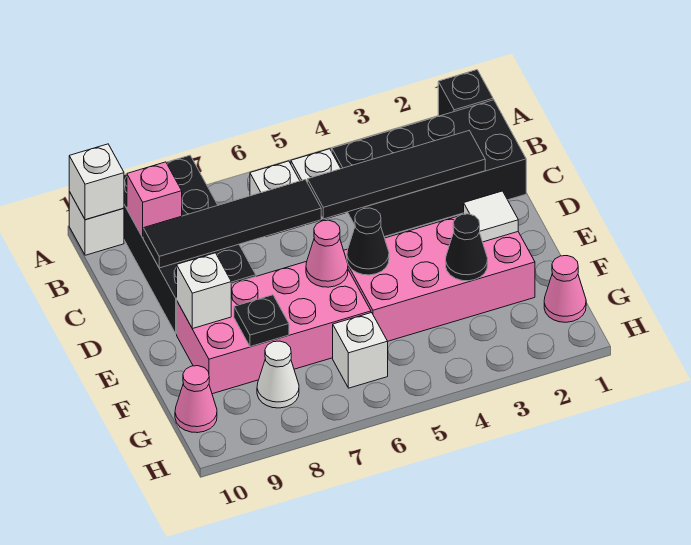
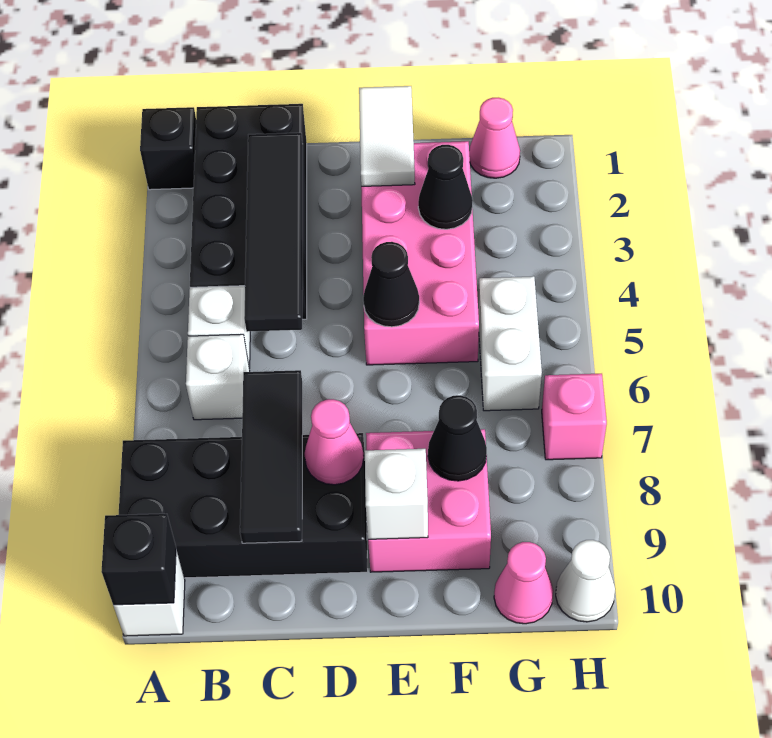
white 1x1 brick [69,144,124,220] -> black 1x1 brick [102,514,176,605]
pink 1x1 brick [127,162,182,237] -> pink 1x1 brick moved to [542,374,607,460]
black 1x4 tile [143,180,321,268] -> black 1x3 tile [240,370,302,543]
white 1x1 tile [464,191,518,242] -> white 1x2 tile [359,86,415,186]
pink 2x4 brick [177,262,371,394] -> pink 2x2 brick [366,429,491,572]
pink 1x1 cone [306,220,348,287] -> pink 1x1 cone moved to [305,399,364,485]
black 1x1 plate [234,295,289,347] -> black 1x1 cone [428,395,487,481]
white 1x1 brick [333,313,388,388] -> white 1x2 brick [478,276,542,411]
white 1x1 cone [257,341,299,408] -> white 1x1 cone moved to [556,540,615,622]

